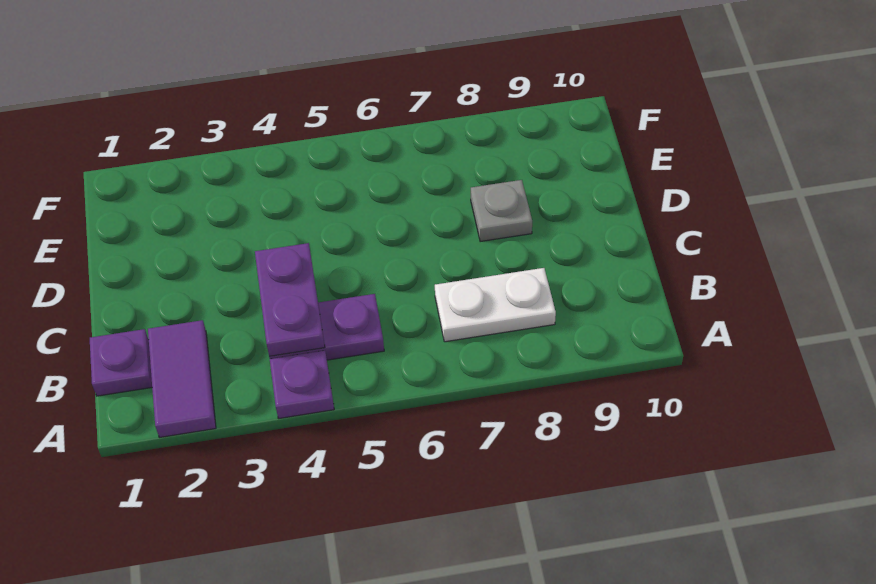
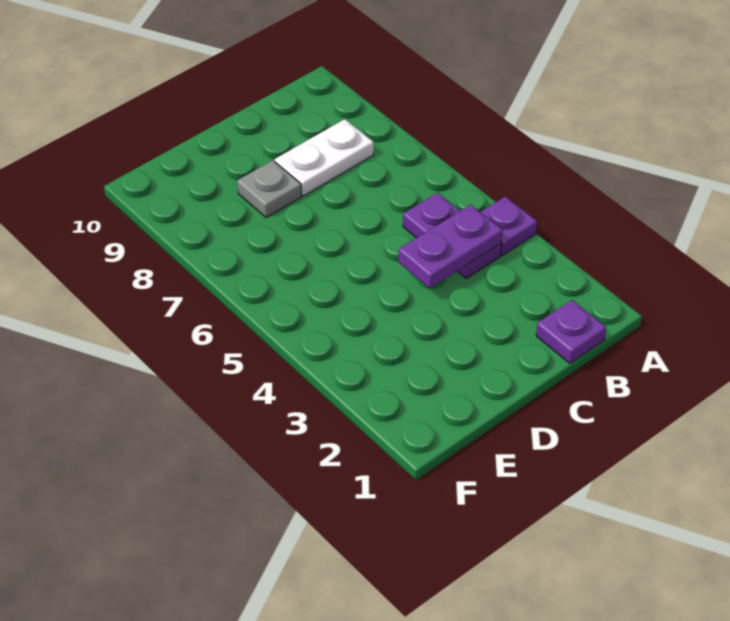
purple 1x2 tile [148,320,216,437] -> none
white 1x2 plate [435,268,556,342] -> white 1x2 plate turned to [275,119,374,196]

